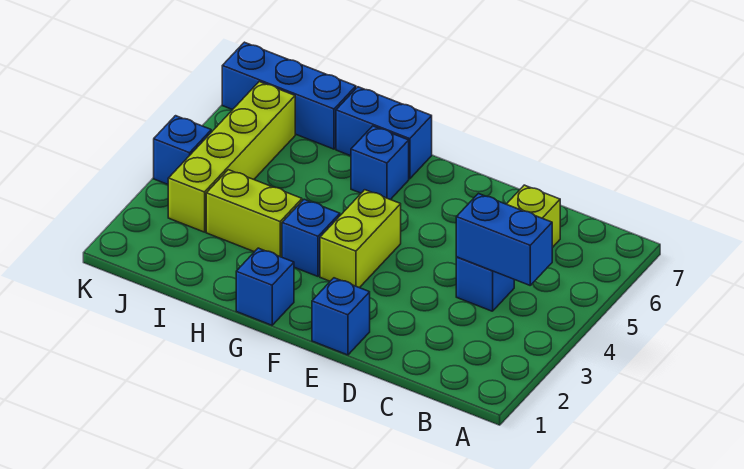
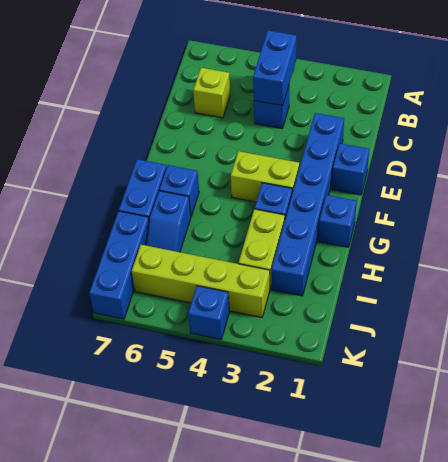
none -> blue 1x6 brick [272,113,344,296]
none -> blue 1x2 slope [146,191,191,252]

